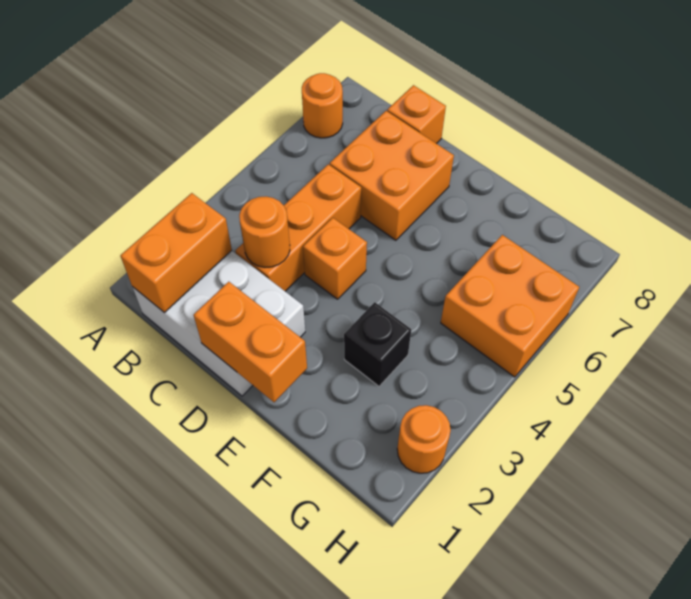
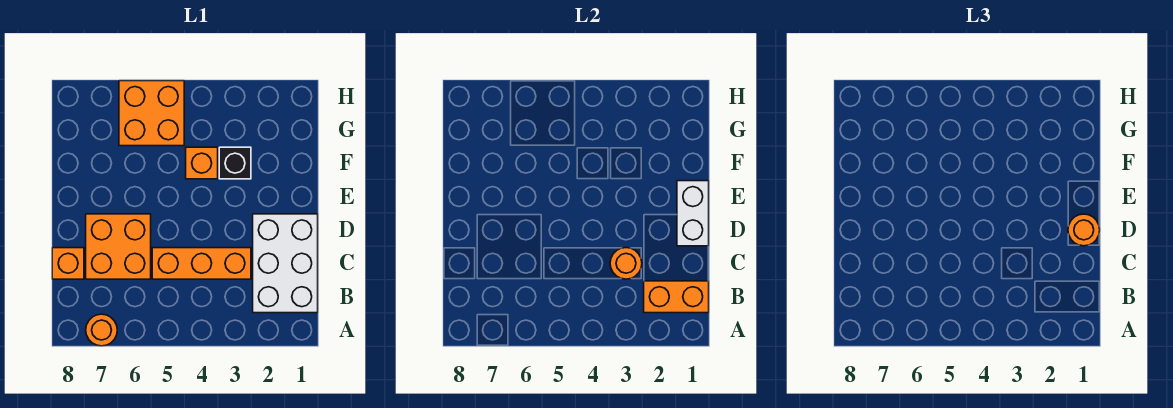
orange 1x2 brick [194,282,307,402] -> white 1x2 brick [677,181,709,246]
orange 1x1 brick [303,218,367,299] -> orange 1x1 brick moved to [186,147,218,179]
orange 1x1 round brick [397,405,451,473] -> orange 1x1 round brick moved to [1068,214,1100,246]

